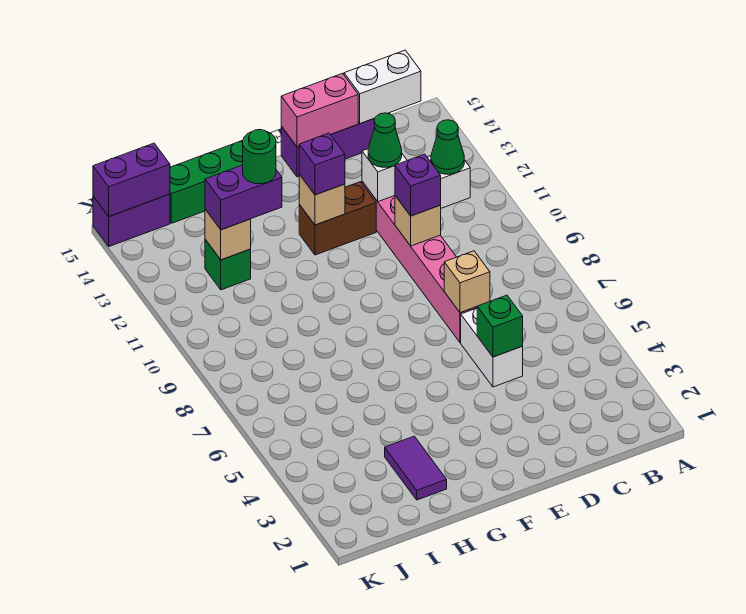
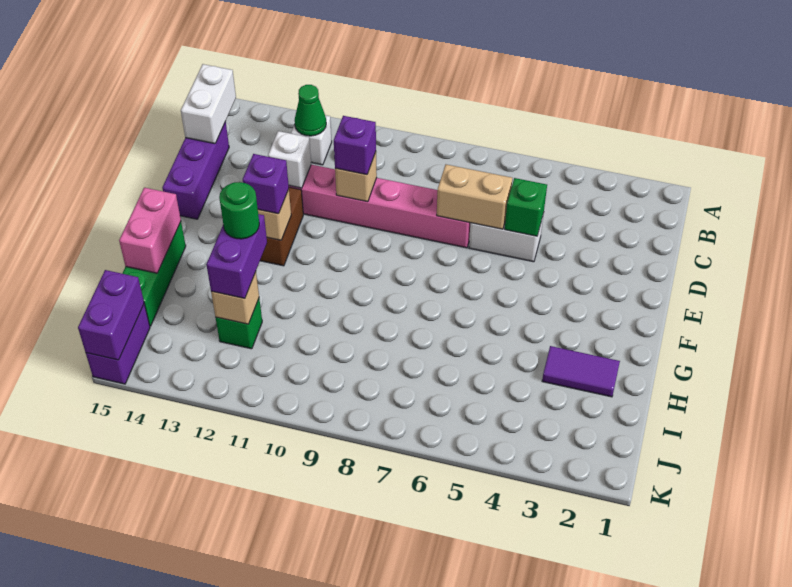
tan 1x1 brick [444,251,490,313] -> tan 1x2 brick [437,165,512,229]
green 1x1 cone [368,113,402,167] -> none
pink 1x2 brick [281,73,358,147] -> pink 1x2 brick moved to [119,188,181,273]

